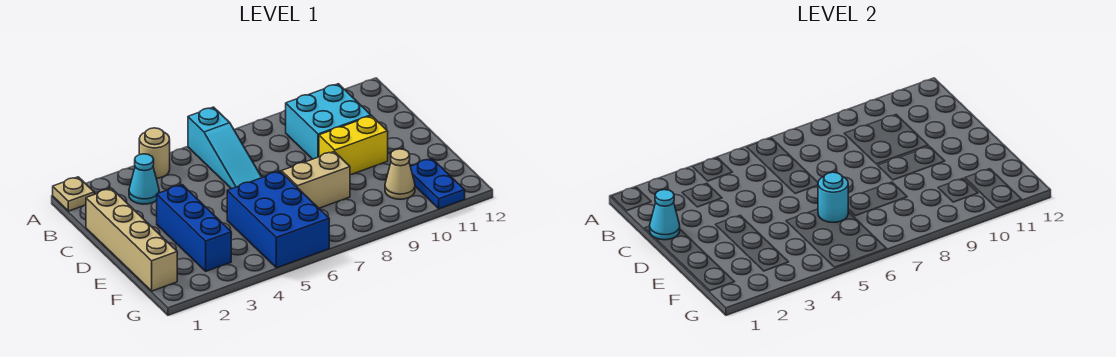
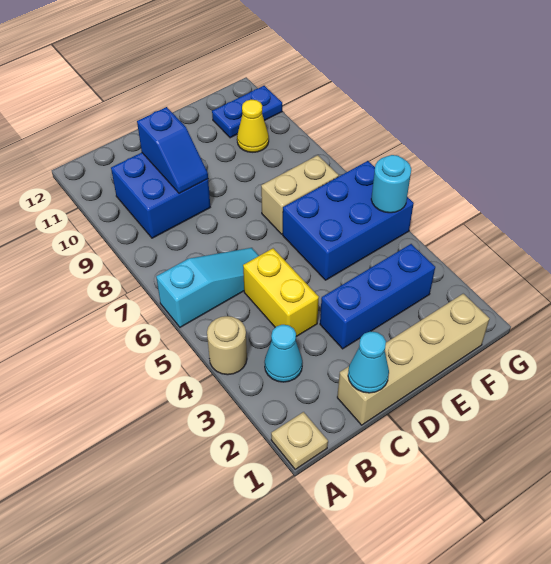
cyan 2x2 brick [286,84,371,159] -> blue 2x2 brick [111,153,210,238]
none -> blue 1x2 slope [137,107,208,193]
yellow 1x2 brick [319,116,388,175] -> yellow 1x2 brick moved to [243,248,319,337]
cyan 1x1 round brick [818,172,848,222] -> cyan 1x1 round brick moved to [371,155,411,213]
tan 1x2 brick [281,152,350,208] -> tan 1x2 brick turned to [261,155,339,234]
tan 1x1 cone [385,149,415,199] -> yellow 1x1 cone [237,100,269,152]

